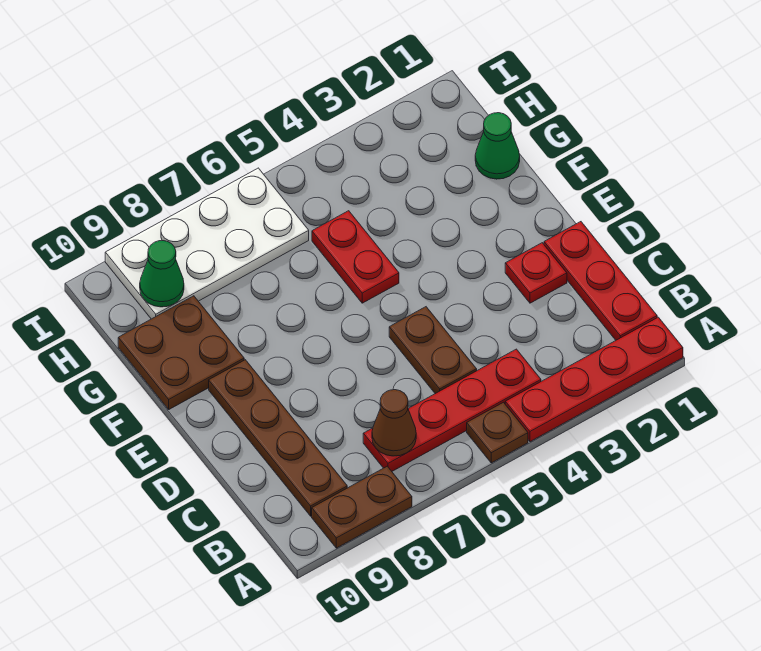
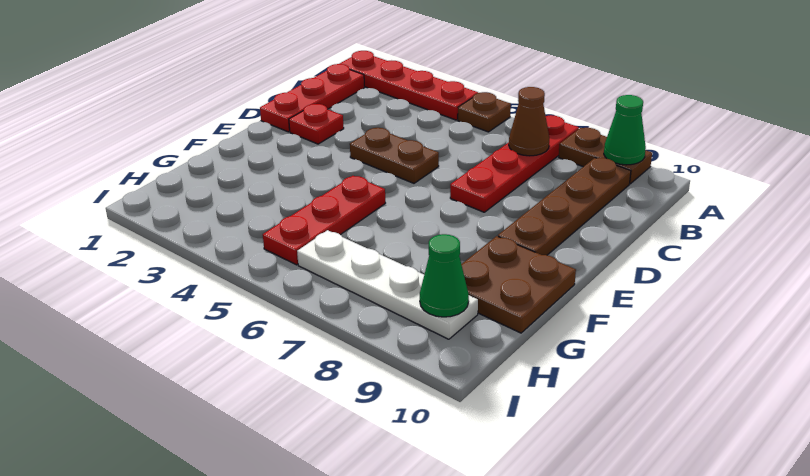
red 1x4 plate [363,349,541,471] -> red 1x4 plate turned to [450,115,579,212]
brown 1x2 plate [389,307,477,394] -> brown 1x2 plate turned to [350,128,439,183]
red 1x2 plate [312,211,399,303] -> red 1x3 plate [263,176,385,265]
green 1x1 cone [475,113,520,179] -> green 1x1 cone moved to [604,95,646,165]
white 2x4 plate [105,168,309,319] -> white 1x4 plate [297,230,478,339]

